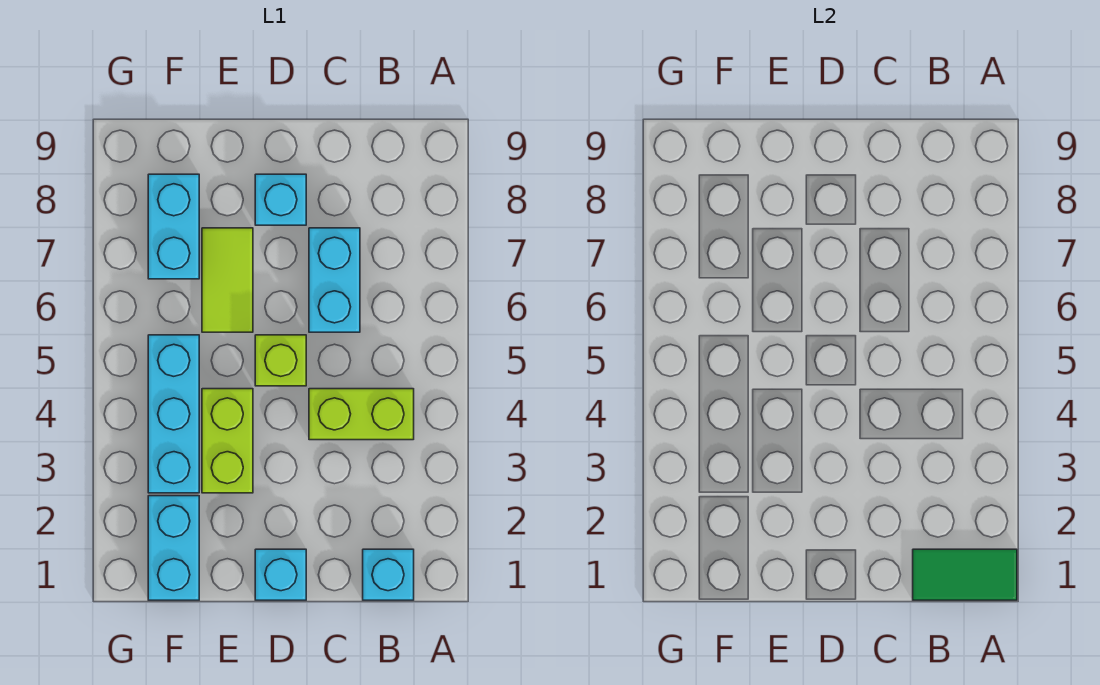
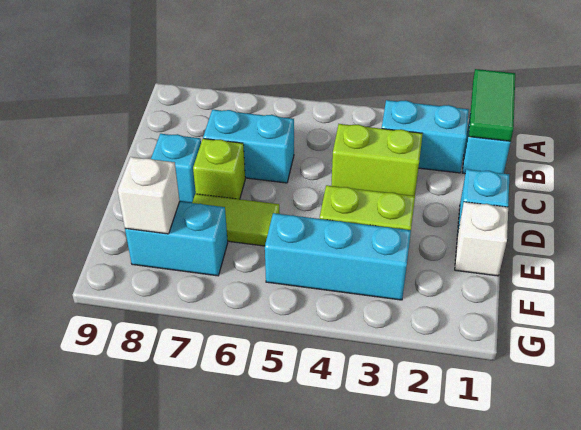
lime 1x2 brick [309,389,414,440] -> lime 1x2 brick turned to [331,124,423,196]
lime 1x1 brick [255,335,306,386] -> lime 1x1 brick moved to [193,139,245,199]
none -> white 1x1 brick [455,202,508,276]
cyan 1x2 brick [148,496,199,600] -> cyan 1x2 brick moved to [382,100,469,173]
none -> white 1x1 brick [118,157,180,234]

